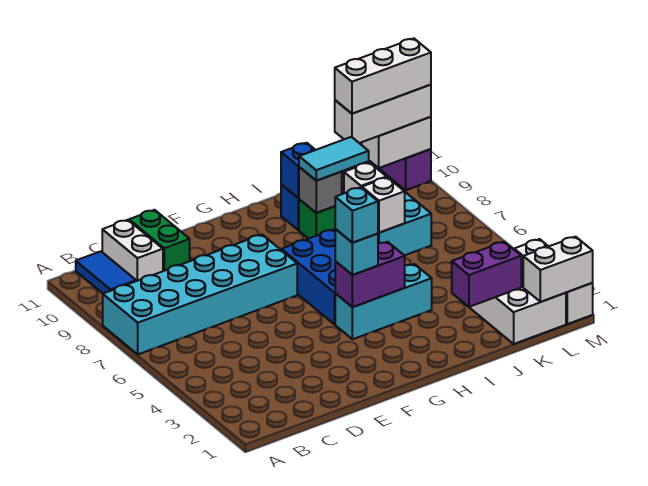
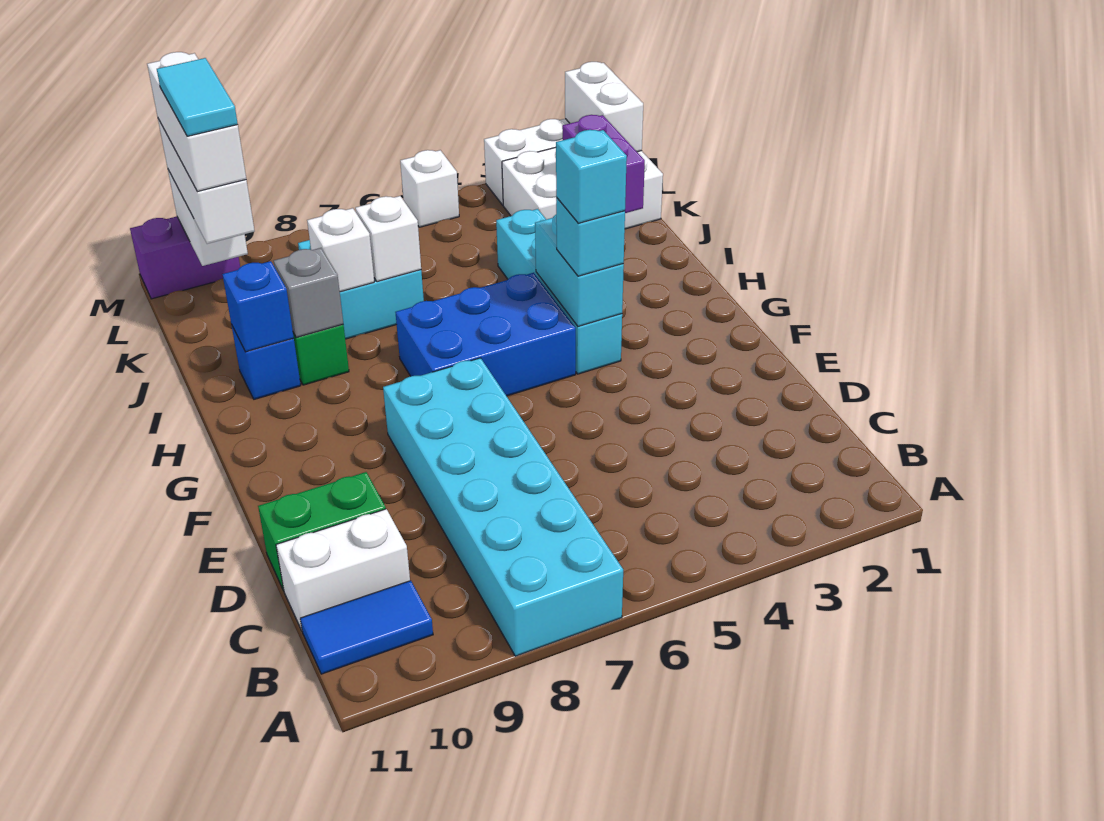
cyan 1x3 brick [335,264,432,339] -> cyan 1x4 brick [496,209,622,374]
purple 1x2 brick [335,242,405,307] -> cyan 1x2 brick [535,215,624,326]
cyan 1x2 tile [299,137,369,181] -> cyan 1x2 tile moved to [157,58,238,136]
none -> white 1x1 brick [400,150,459,227]

